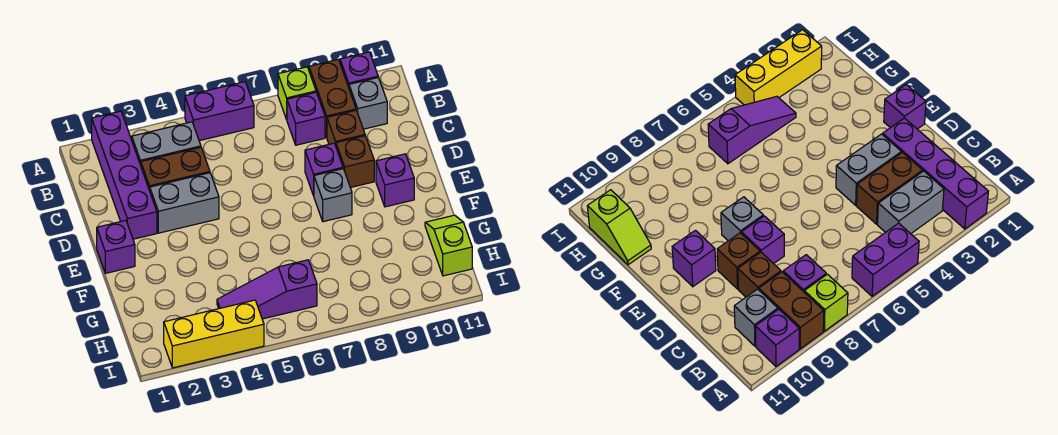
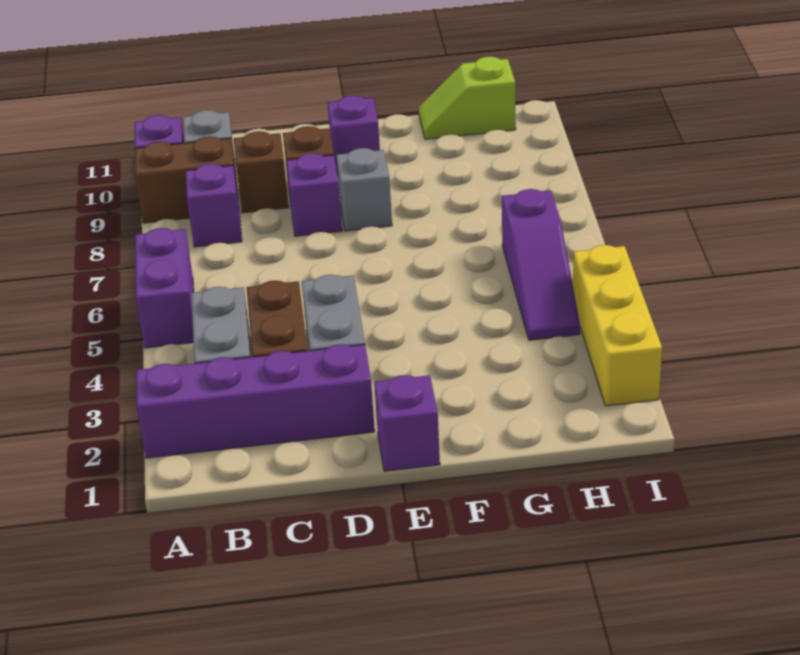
lime 1x1 brick [278,67,316,119] -> none

